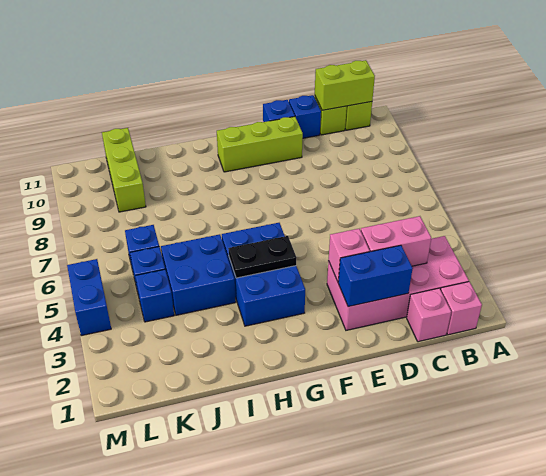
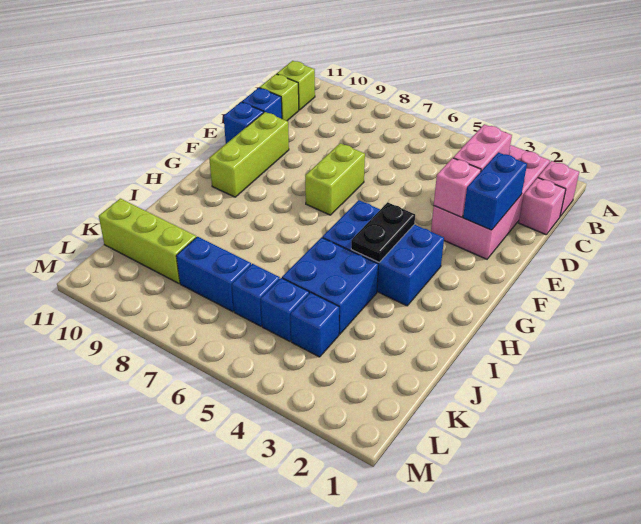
lime 1x2 brick [315,60,375,110] -> lime 1x2 brick moved to [305,143,365,215]
blue 1x2 brick [67,259,111,336] -> blue 1x2 brick moved to [176,237,251,312]

